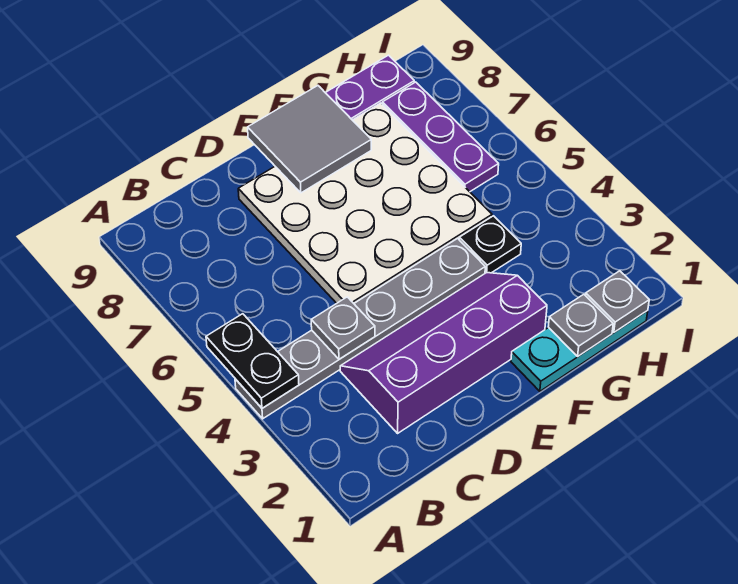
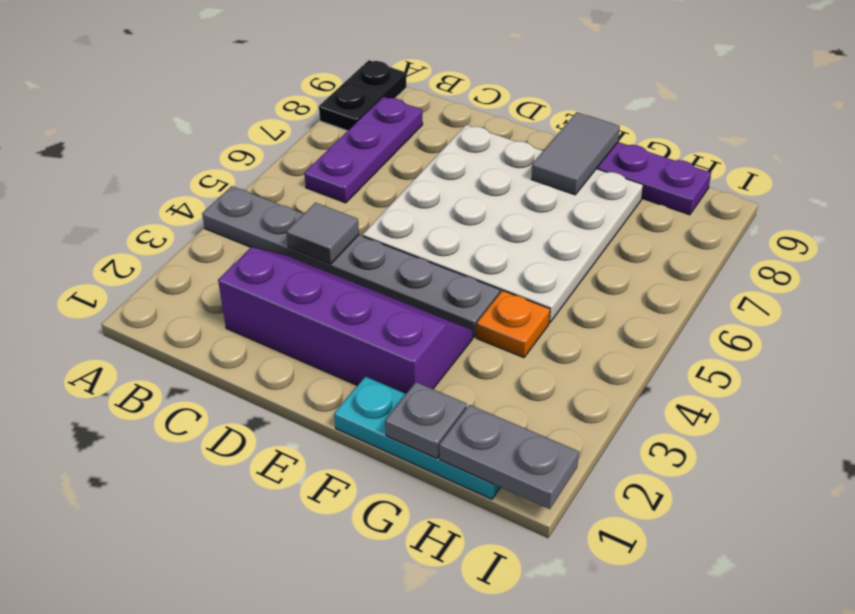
black 1x2 plate [206,314,299,408] -> black 1x2 plate moved to [319,60,406,131]
grey 1x1 plate [311,297,375,359] -> grey 1x1 tile [286,203,359,264]
grey 2x2 tile [248,86,371,193] -> grey 1x2 tile [532,112,620,195]
black 1x1 plate [459,216,521,273] -> orange 1x1 plate [476,291,550,358]
grey 1x1 plate [585,271,649,332] -> grey 1x2 plate [439,405,579,509]
purple 1x3 plate [382,82,499,192] -> purple 1x3 plate moved to [304,97,423,203]

